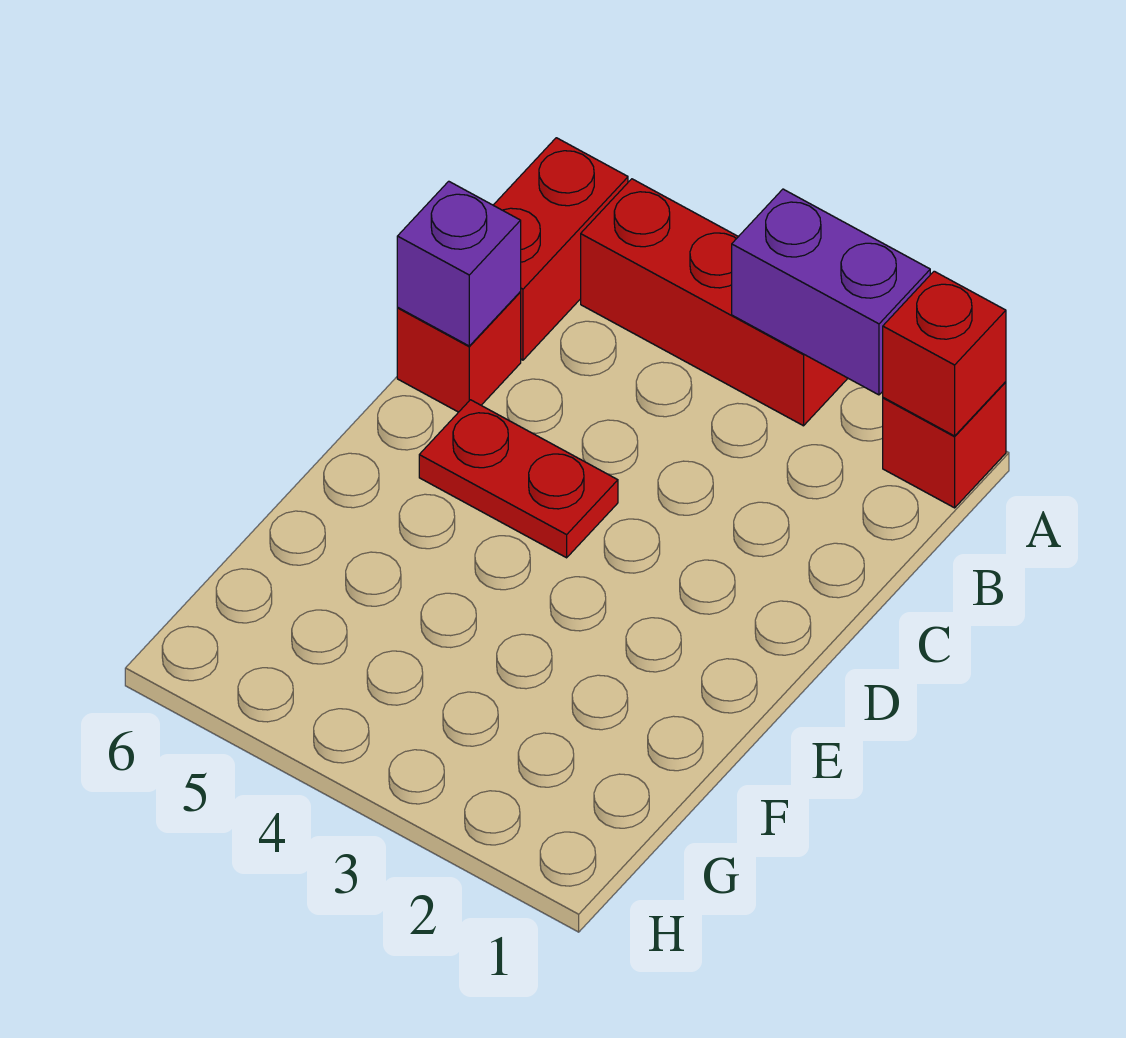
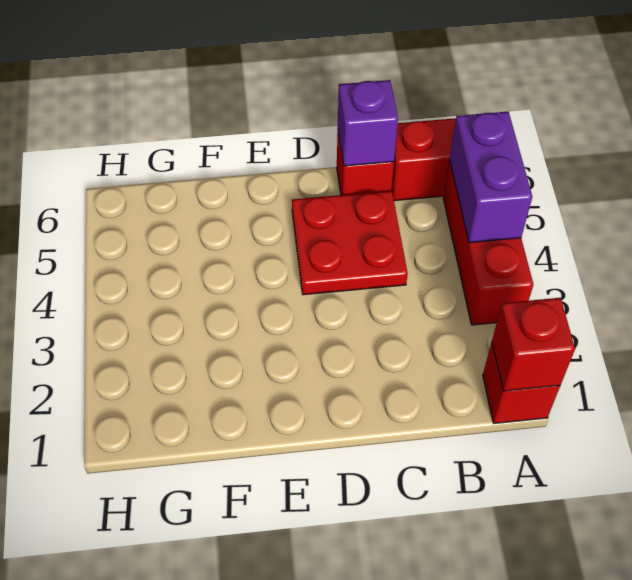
purple 1x2 brick [732,189,930,395] -> purple 1x2 brick moved to [450,112,532,243]
red 1x2 plate [419,400,618,558] -> red 2x2 plate [292,191,408,295]

